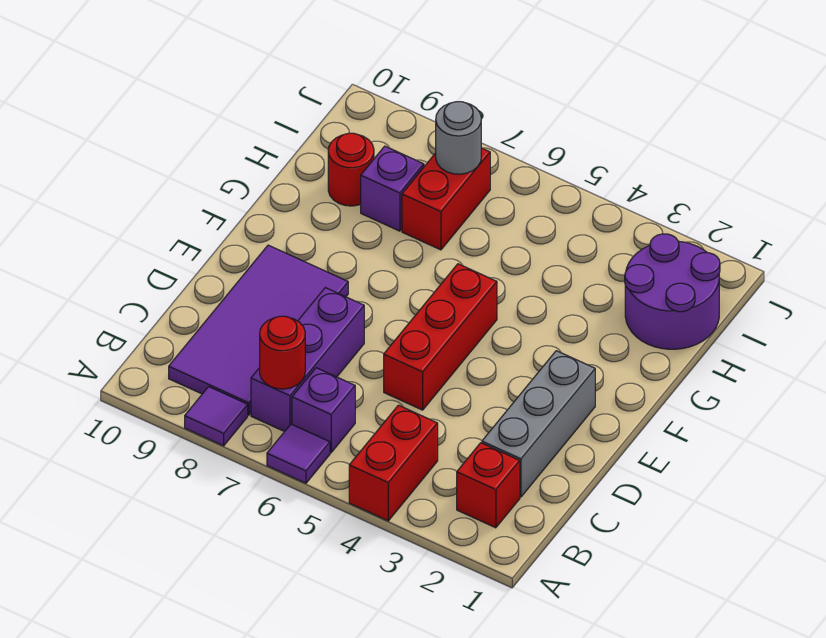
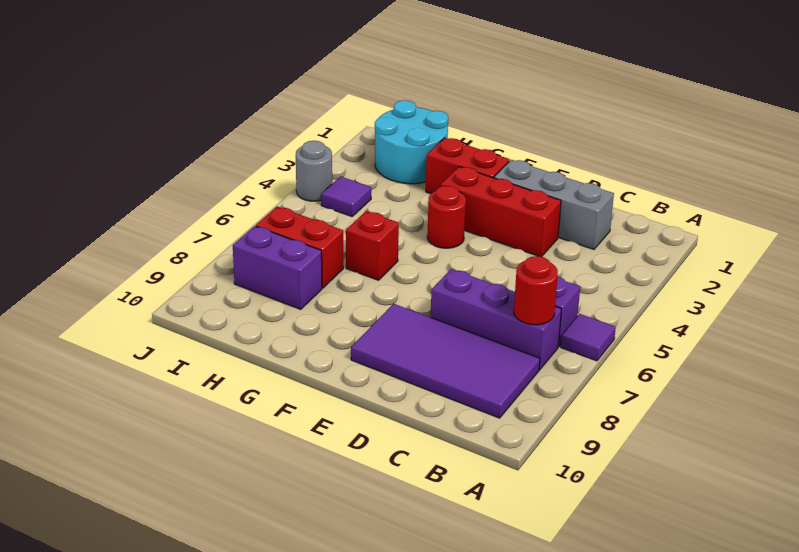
red 1x2 brick [349,405,438,521] -> red 1x2 brick moved to [426,138,510,194]
purple 1x1 tile [185,387,248,446] -> purple 1x1 tile moved to [321,176,371,217]
red 1x1 brick [457,443,520,528] -> red 1x1 brick moved to [346,211,399,280]
red 1x3 brick [384,264,497,410] -> red 1x3 brick moved to [441,167,561,257]
purple 2x2 round brick [625,234,720,349] -> cyan 2x2 round brick [375,100,448,184]
purple 1x1 brick [361,146,424,231] -> purple 1x2 brick [233,226,322,309]
red 1x1 round brick [328,133,374,206] -> red 1x1 round brick moved to [427,186,466,248]
grey 1x1 round brick [436,102,481,174] -> grey 1x1 round brick moved to [296,141,332,201]

